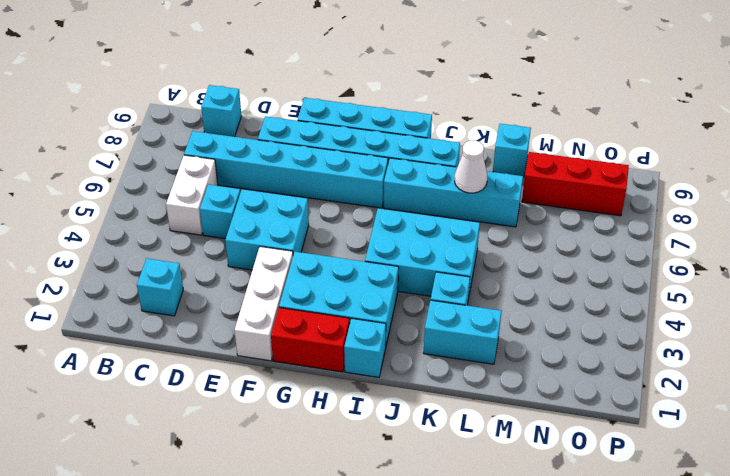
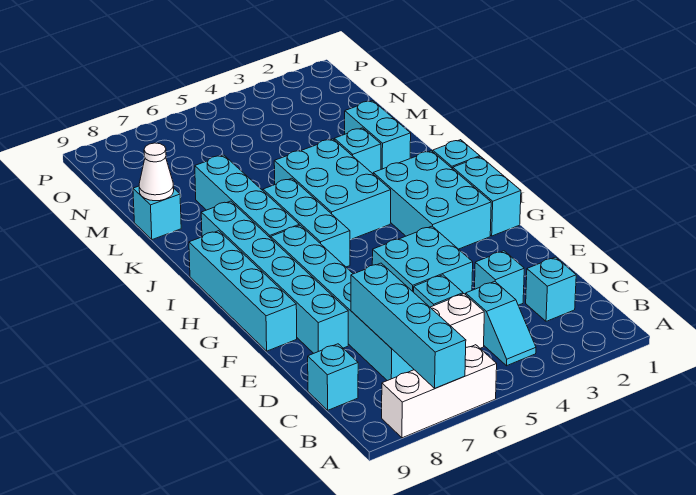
none -> cyan 1x4 brick [351,263,466,388]
none -> cyan 1x2 slope [466,281,536,366]
none -> cyan 1x1 brick [475,251,524,305]
white 1x3 brick [235,247,293,361] -> white 1x3 brick moved to [382,345,497,438]
red 1x2 brick [271,308,350,372] -> cyan 1x2 brick [453,157,521,236]
none -> cyan 1x3 brick [263,178,350,267]
white 1x1 cone [455,140,487,193] -> white 1x1 cone moved to [139,143,174,201]
red 1x3 brick [522,152,629,216] -> none

